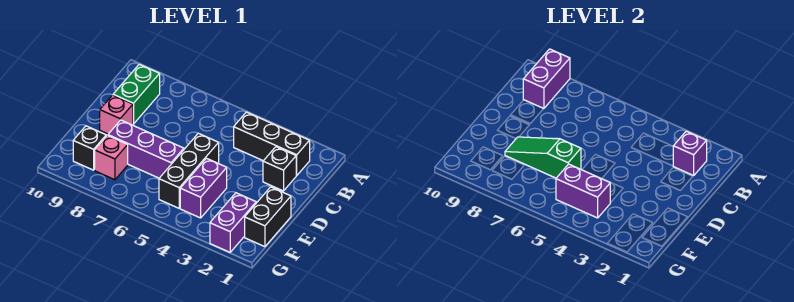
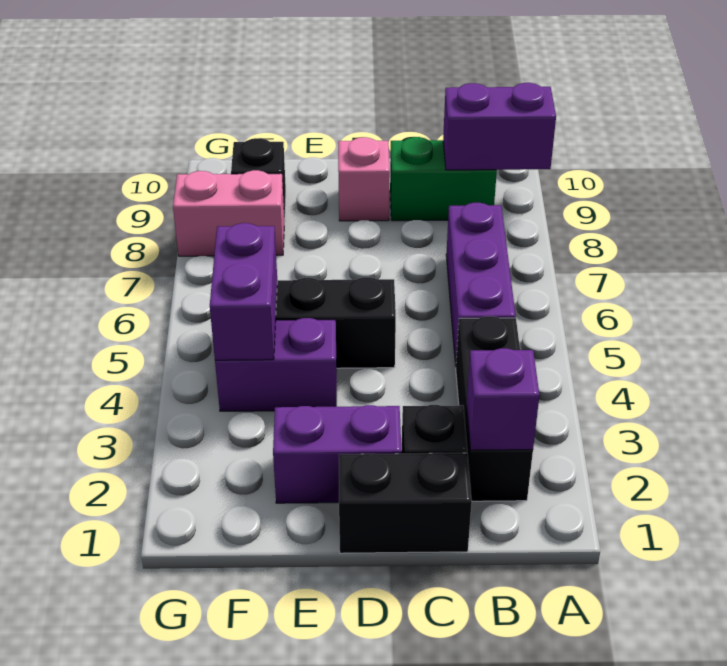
black 1x2 brick [245,187,291,247] -> black 1x2 brick moved to [339,453,472,553]
purple 1x3 brick [108,120,184,178] -> purple 1x3 brick moved to [446,203,516,365]
green 1x3 slope [505,137,581,178] -> none
purple 1x2 brick [210,193,256,252] -> purple 1x2 brick moved to [273,405,402,503]
pink 1x1 brick [95,135,128,180] -> pink 1x2 brick [173,170,284,256]

